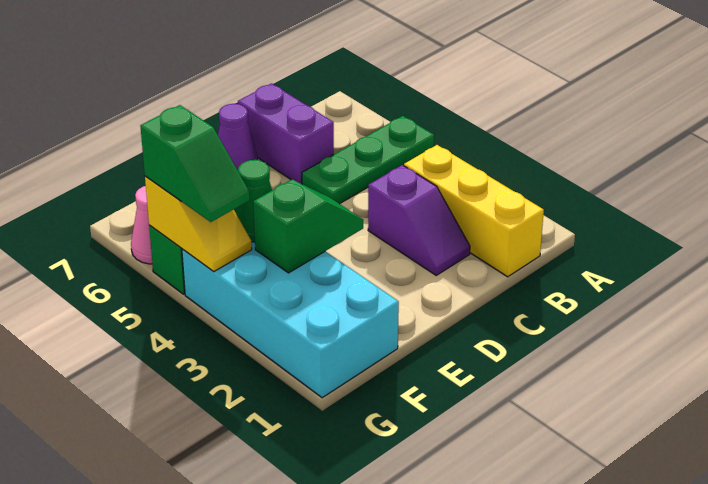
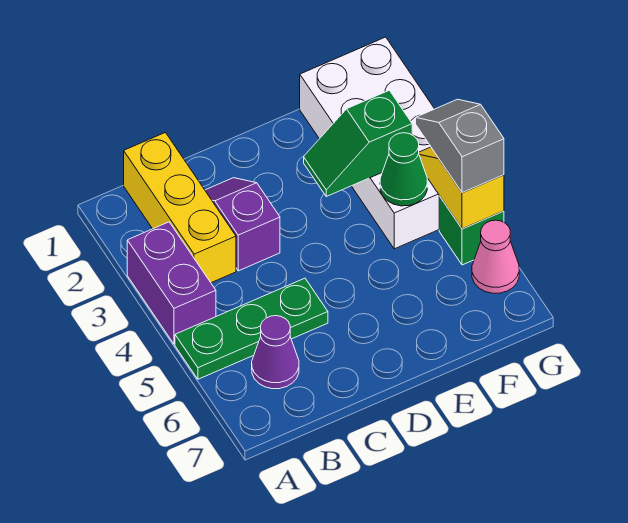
purple 1x2 brick [238,83,334,184] -> purple 1x2 brick moved to [127,222,216,344]
purple 1x1 cone [218,104,258,170] -> purple 1x1 cone moved to [252,316,299,389]
cyan 2x4 brick [182,242,399,398] -> white 2x4 brick [300,37,439,249]
green 1x2 slope [140,105,250,222] -> grey 1x2 slope [416,99,504,193]

